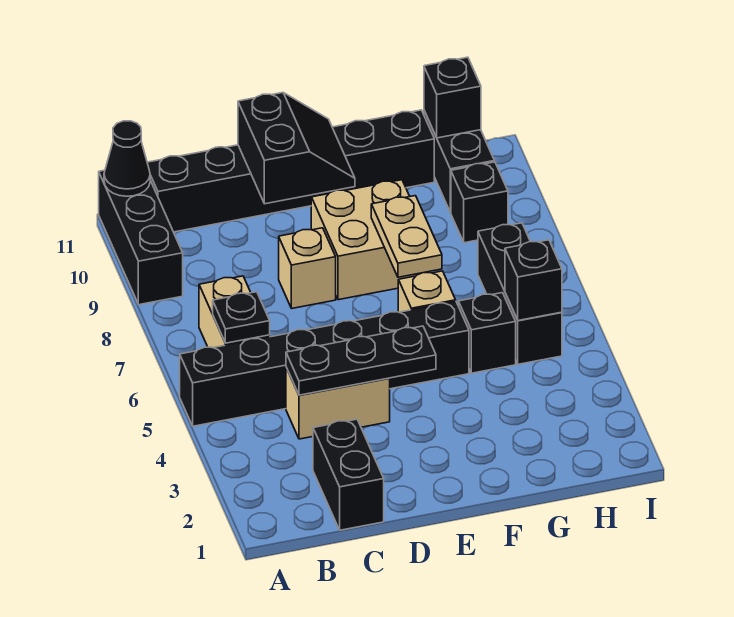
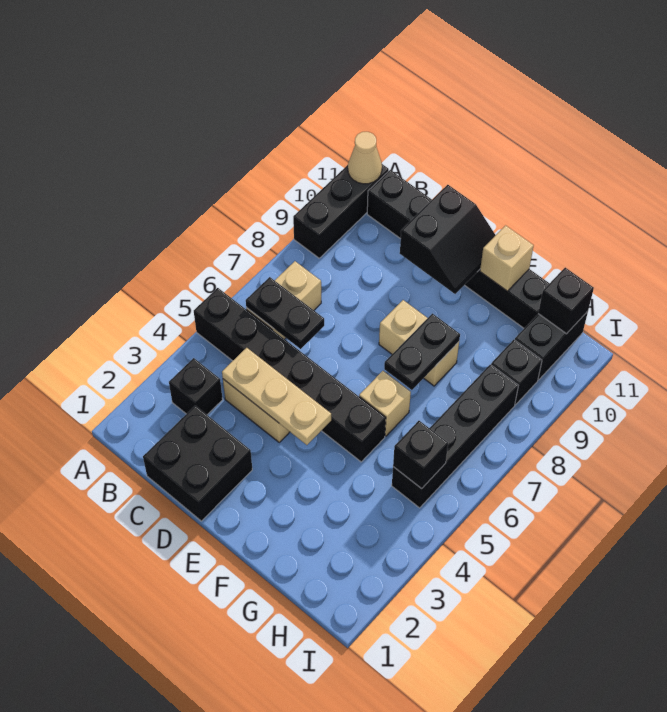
black 1x1 cone [104,121,150,196] -> tan 1x1 cone [348,132,382,184]
black 1x1 plate [213,292,270,343] -> black 1x2 plate [246,277,324,349]
black 1x2 brick [313,419,384,530] -> black 2x2 brick [143,406,252,521]
black 1x3 plate [286,326,436,395] -> tan 1x3 plate [222,348,331,445]
tan 1x1 brick [279,228,336,308] -> tan 1x1 brick moved to [480,225,534,291]
tan 2x2 brick [311,180,429,300] -> tan 1x2 brick [379,300,459,386]
tan 1x2 plate [371,196,442,277] -> black 1x2 plate [384,314,460,390]
black 1x1 brick [458,293,516,373] -> black 1x1 brick moved to [169,358,223,415]
black 1x3 brick [478,223,562,364] -> black 1x4 brick [392,365,518,508]

